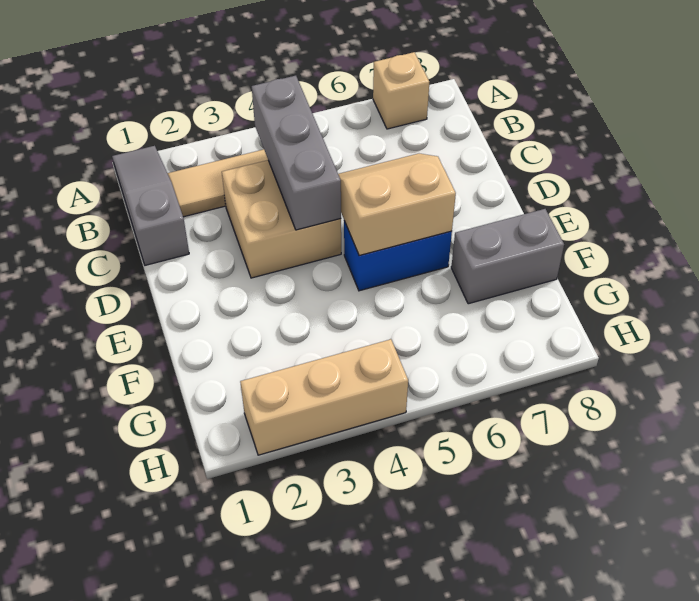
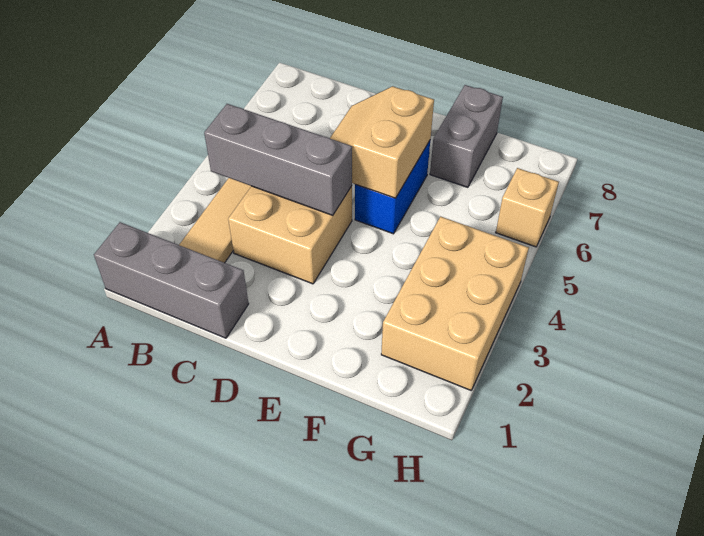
grey 1x3 slope [112,146,189,265] -> grey 1x3 brick [94,222,249,338]
tan 1x1 brick [373,52,429,129] -> tan 1x1 brick moved to [496,168,559,247]
tan 1x3 brick [240,339,408,455] -> tan 2x3 brick [381,217,529,390]

